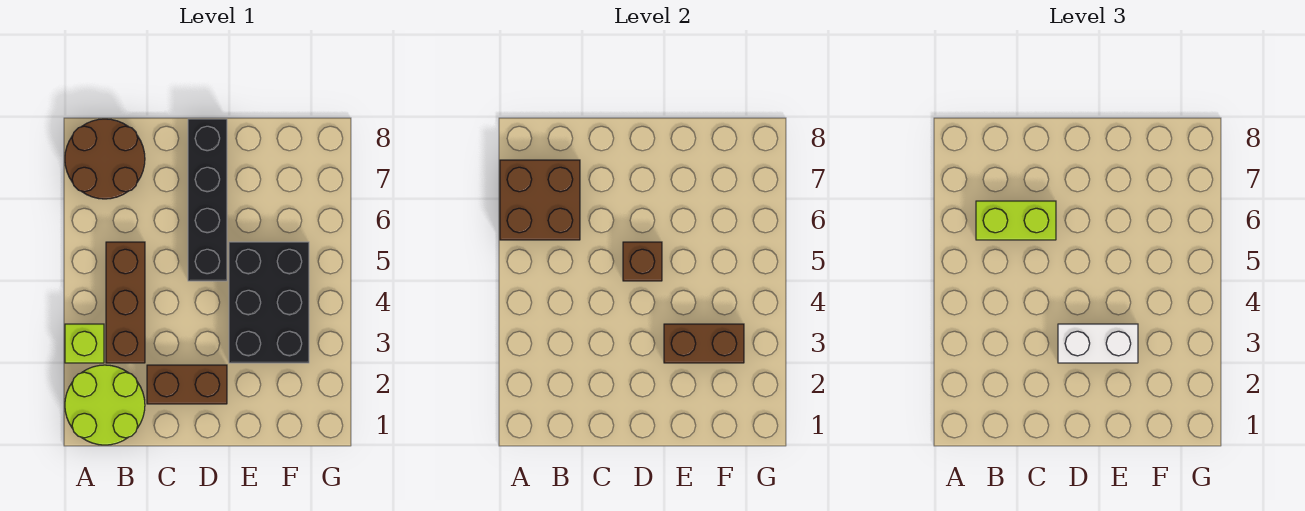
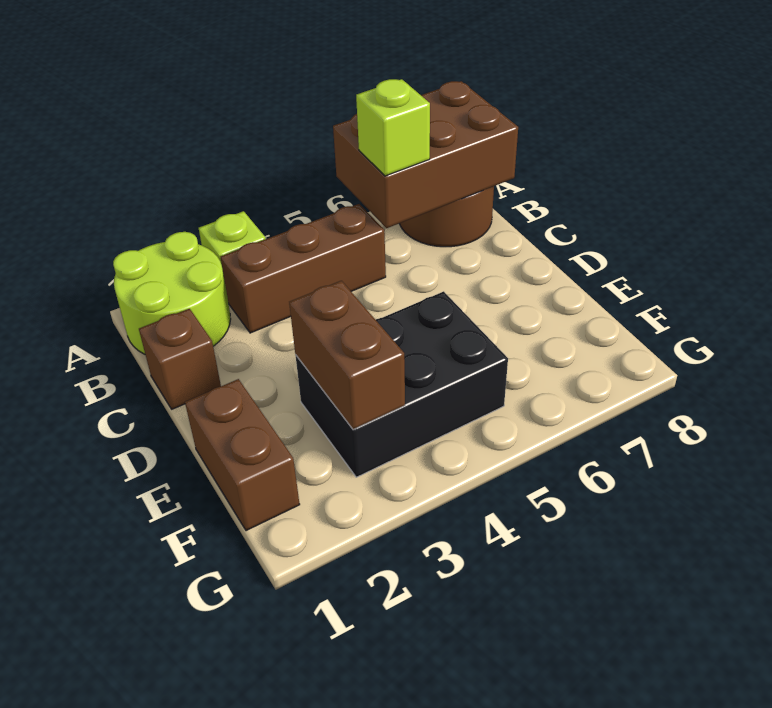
brown 2x2 brick [500,160,580,240] -> brown 2x3 brick [333,81,518,228]
lime 1x2 brick [976,201,1056,240] -> lime 1x1 brick [356,79,430,176]
brown 1x2 brick [147,365,227,404] -> brown 1x2 brick moved to [185,379,300,531]
white 1x2 brick [1058,324,1138,363] -> none
black 1x4 brick [188,119,227,281] -> none
brown 1x1 brick [623,242,662,281] -> brown 1x1 brick moved to [139,309,221,409]

